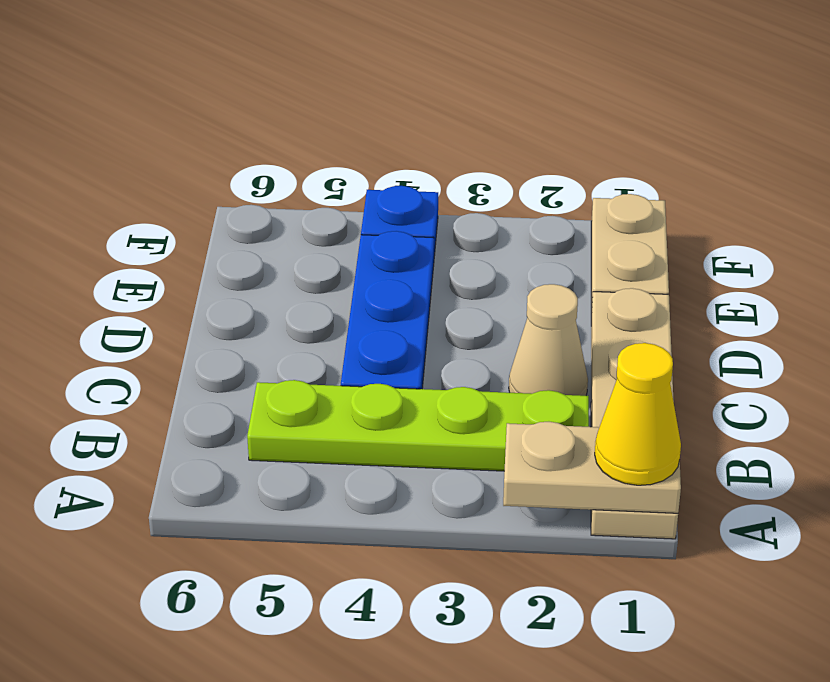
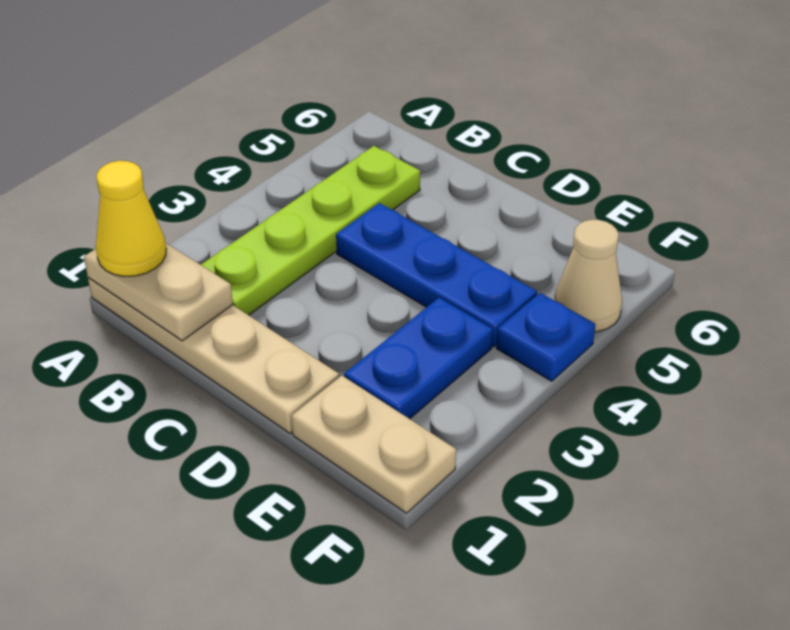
tan 1x2 plate [503,422,681,513] -> tan 1x2 plate turned to [84,243,233,341]
tan 1x1 cone [509,284,588,396] -> tan 1x1 cone moved to [554,220,622,332]
none -> blue 1x2 plate [344,298,493,419]

